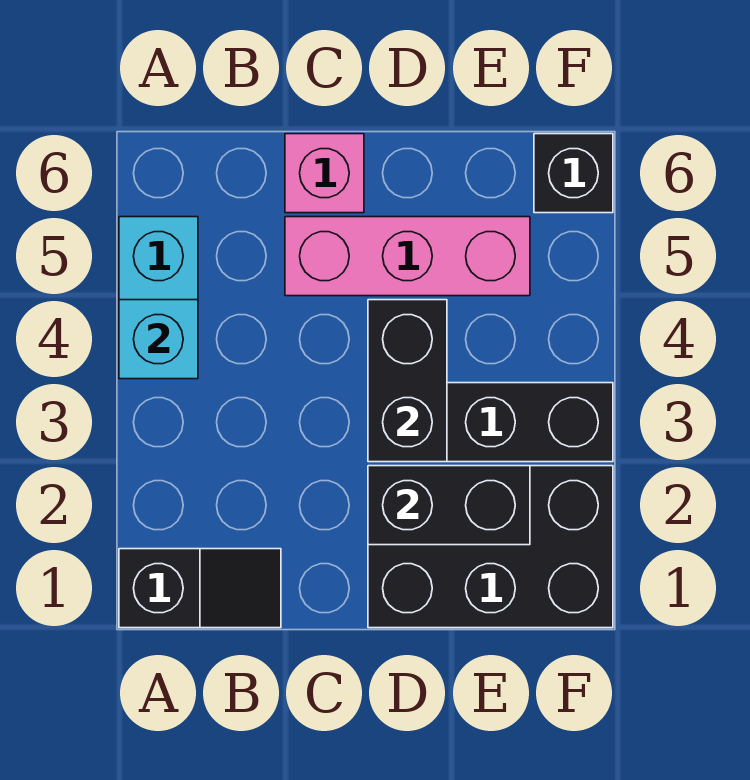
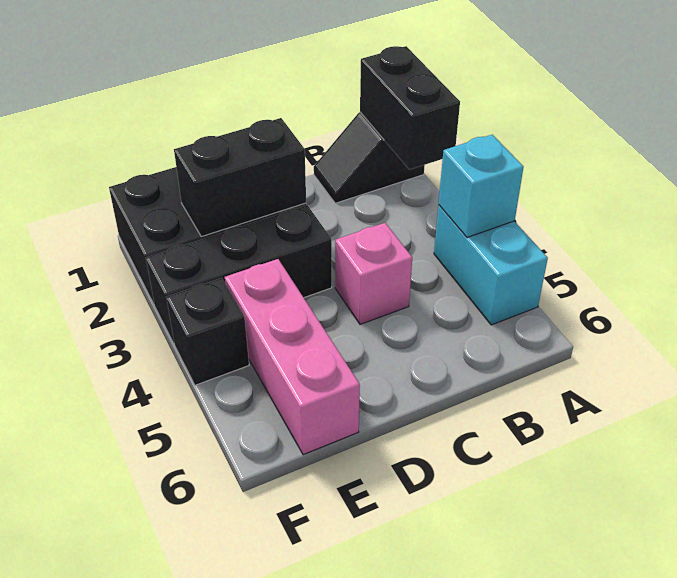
pink 1x3 brick [285,217,530,296] -> pink 1x3 brick turned to [225,259,360,455]
pink 1x1 brick [285,134,364,213] -> pink 1x1 brick moved to [335,223,412,324]
black 1x2 brick [368,300,447,462] -> black 1x2 brick moved to [360,46,460,170]
black 1x1 brick [534,134,613,213] -> black 1x1 brick moved to [166,278,249,385]

